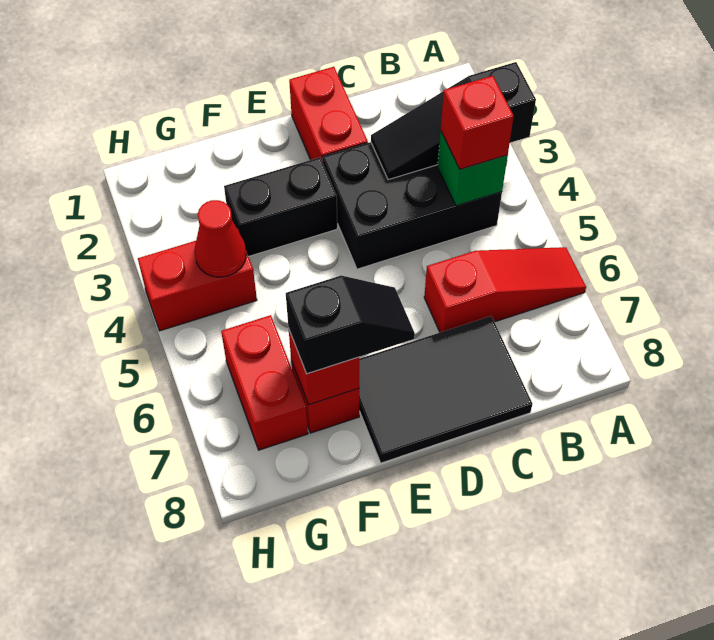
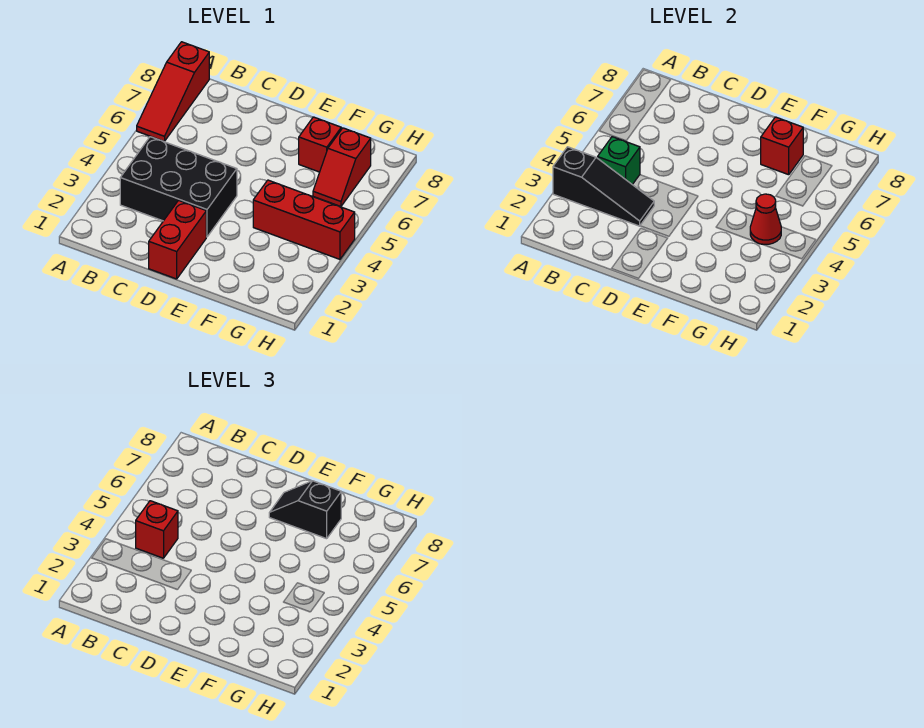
red 1x3 slope [424,247,586,332] -> red 1x3 slope turned to [137,42,209,141]
black 2x3 tile [359,316,533,463] -> none
black 1x2 brick [224,157,337,256] -> none
red 1x2 brick [138,228,257,331] -> red 1x3 brick [253,180,355,259]
red 1x2 brick [221,315,308,450] -> red 1x2 slope [313,128,371,206]

